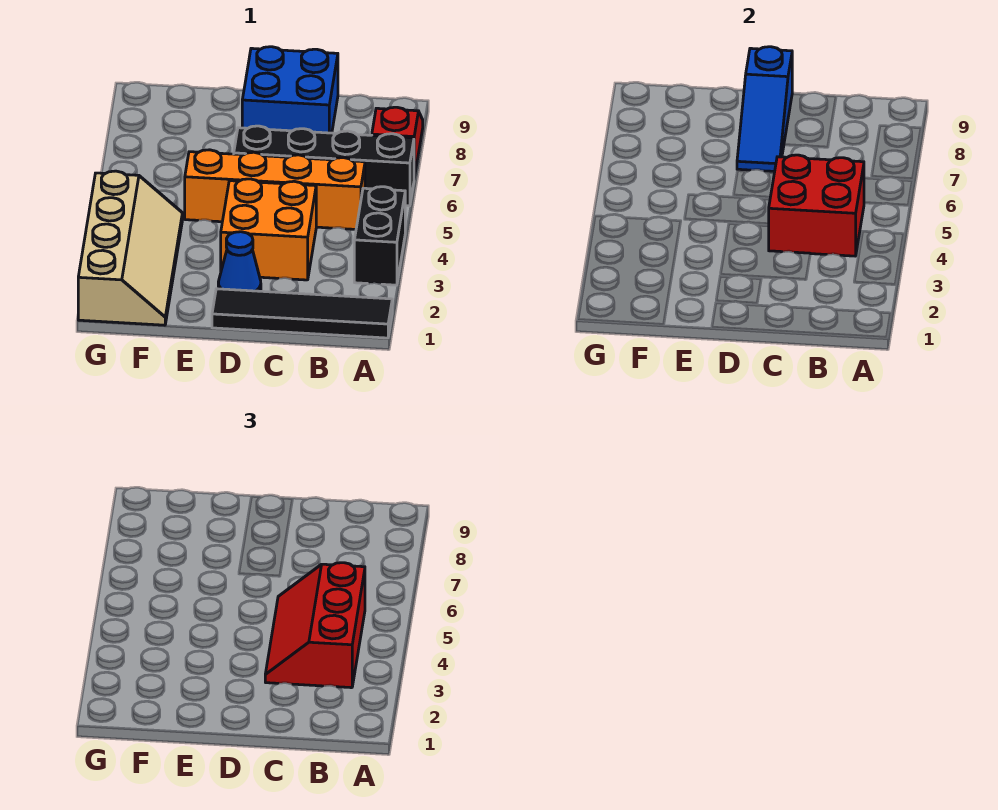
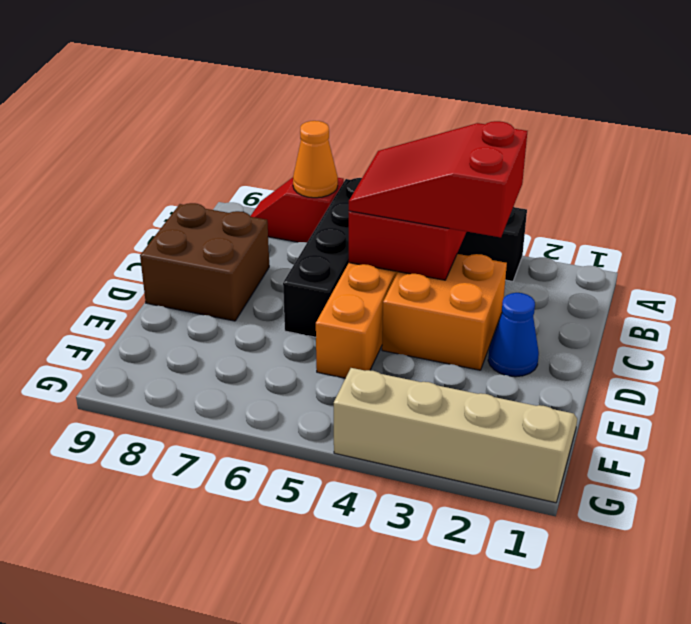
black 1x4 tile [212,289,392,338] -> none
none -> orange 1x1 cone [293,121,338,198]
red 2x3 slope [265,563,365,688] -> red 2x3 slope turned to [349,121,527,237]
blue 2x2 brick [242,47,338,133] -> brown 2x2 brick [140,203,269,321]
blue 1x3 slope [737,47,792,171] -> none

